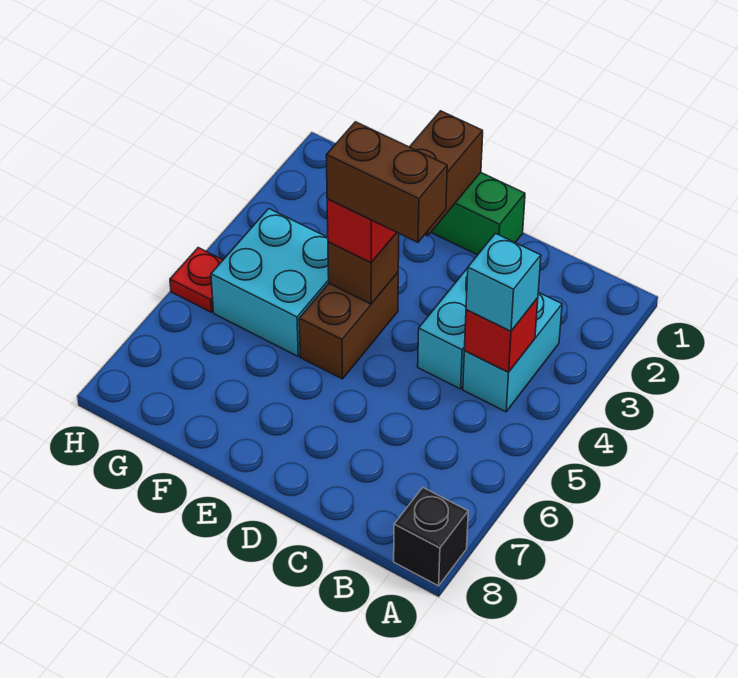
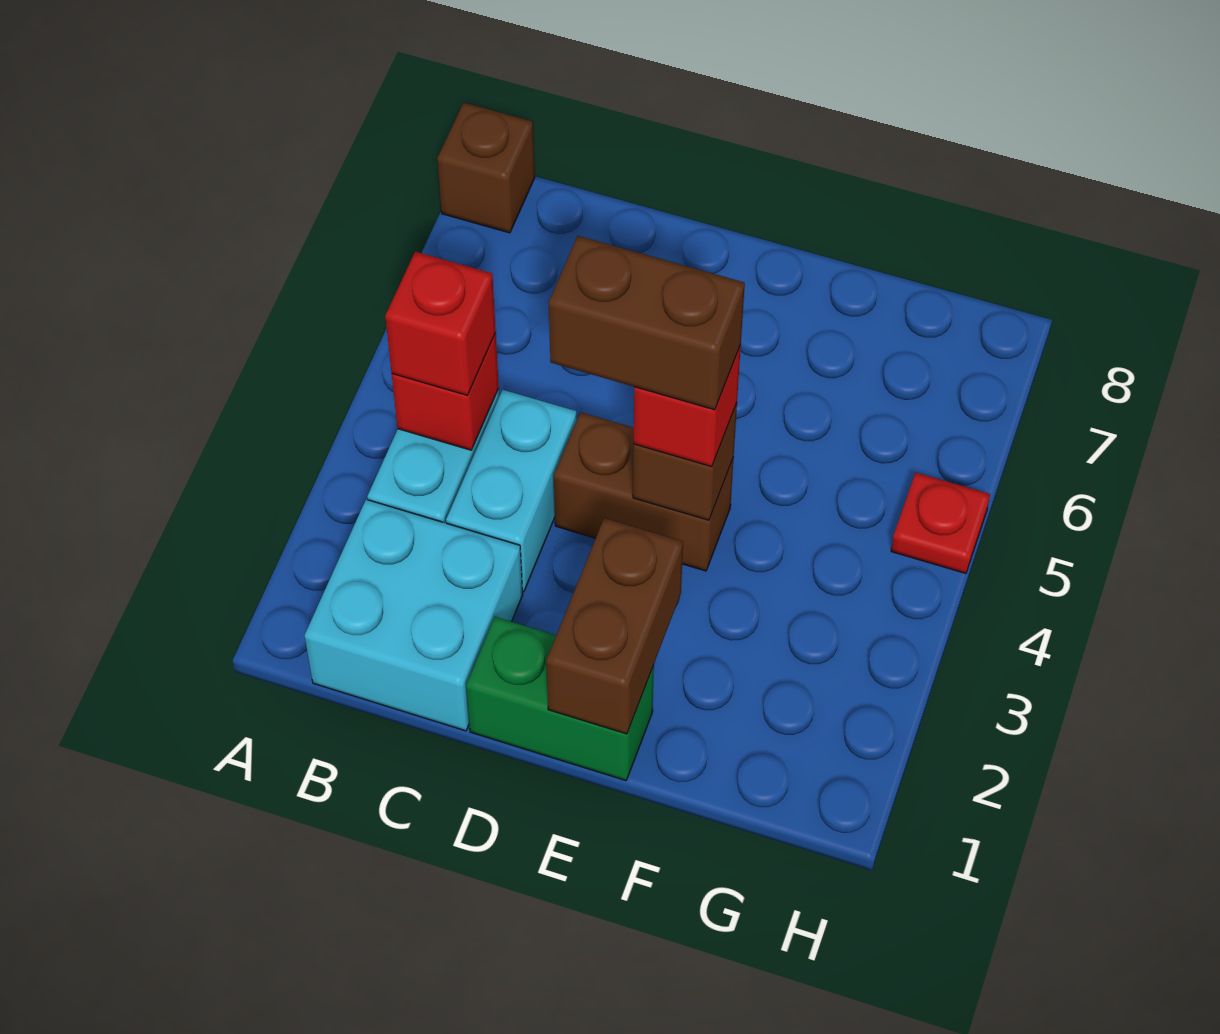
black 1x1 brick [394,488,468,586] -> brown 1x1 brick [437,102,535,233]
cyan 1x1 brick [466,233,541,331] -> red 1x1 brick [385,252,496,395]
brown 1x2 brick [299,273,398,379] -> brown 1x2 brick turned to [554,412,734,571]
cyan 2x2 brick [211,209,329,356] -> cyan 2x2 brick moved to [305,500,523,731]

